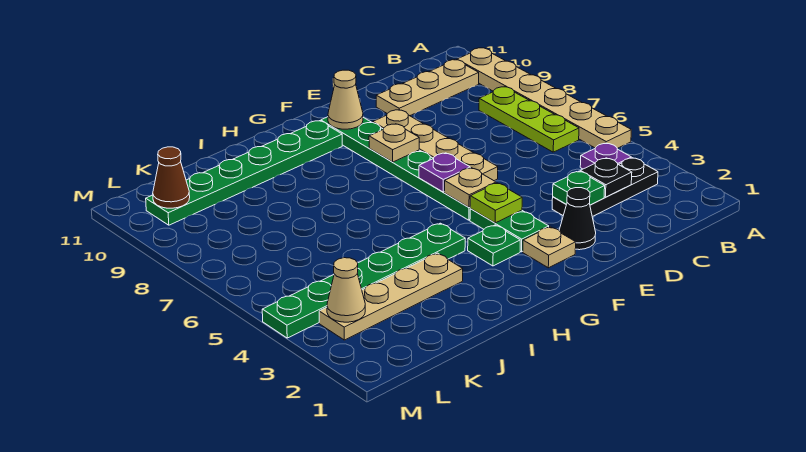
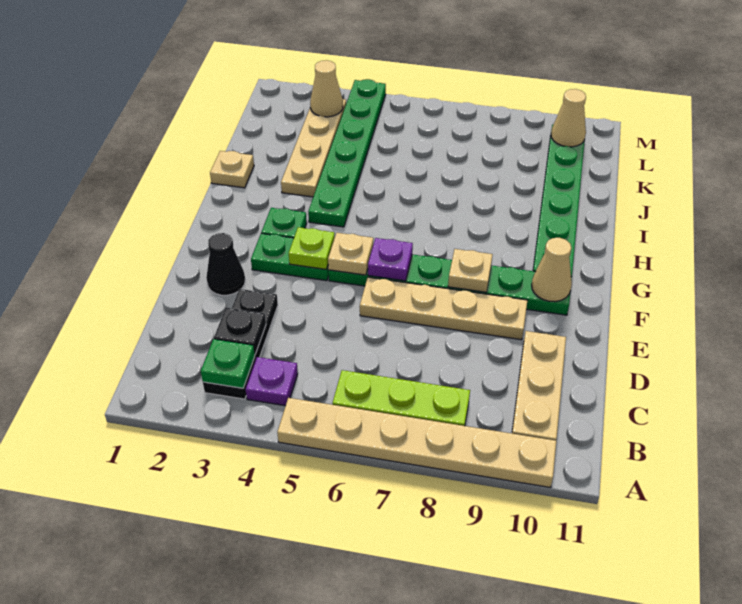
green 1x1 plate [553,171,605,205] -> green 1x1 plate moved to [201,339,255,388]
tan 1x1 plate [523,227,576,268] -> tan 1x1 plate moved to [210,151,254,188]
brown 1x1 cone [153,147,190,208] -> tan 1x1 cone [551,89,586,147]

